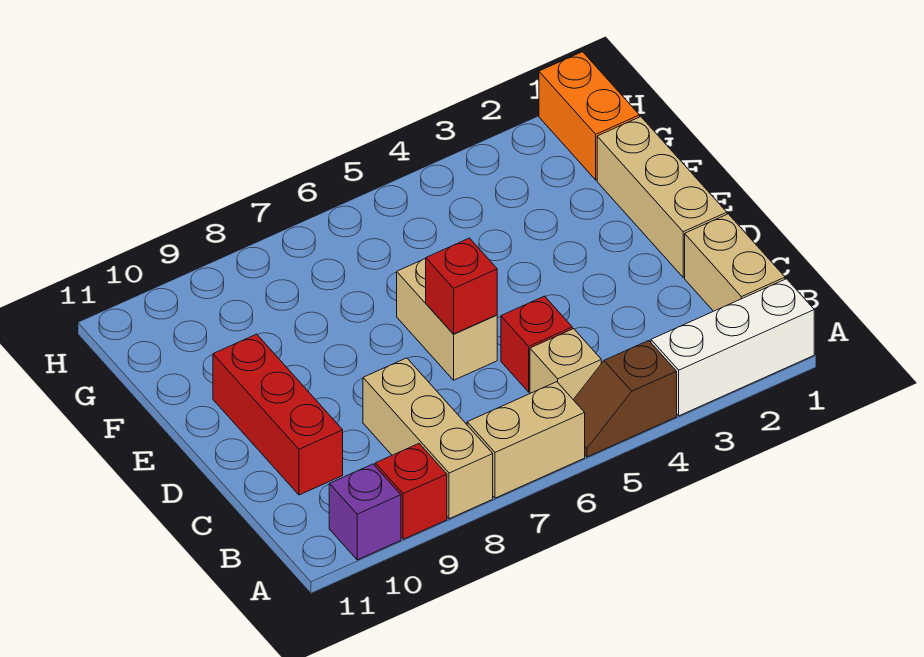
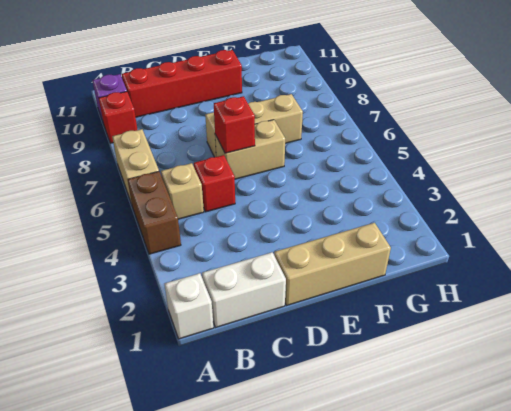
white 1x3 brick [651,279,814,416] -> white 1x1 brick [165,273,214,339]
brown 1x2 slope [573,341,677,457] -> brown 1x2 brick [128,171,181,254]
tan 1x3 brick [363,358,493,519] -> tan 1x3 brick moved to [205,94,303,157]
tan 1x2 brick [685,214,785,311] -> white 1x2 brick [202,252,286,328]
red 1x3 brick [213,334,343,495] -> red 1x4 brick [122,50,242,117]
orange 1x2 brick [539,52,640,180] -> none

